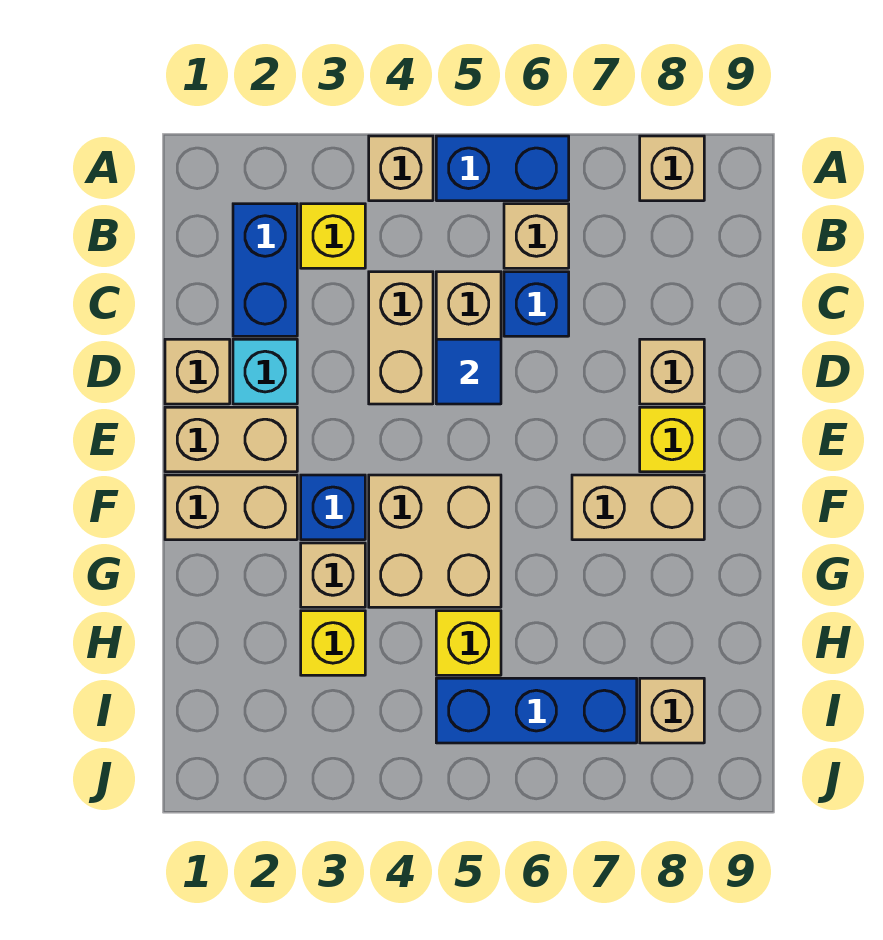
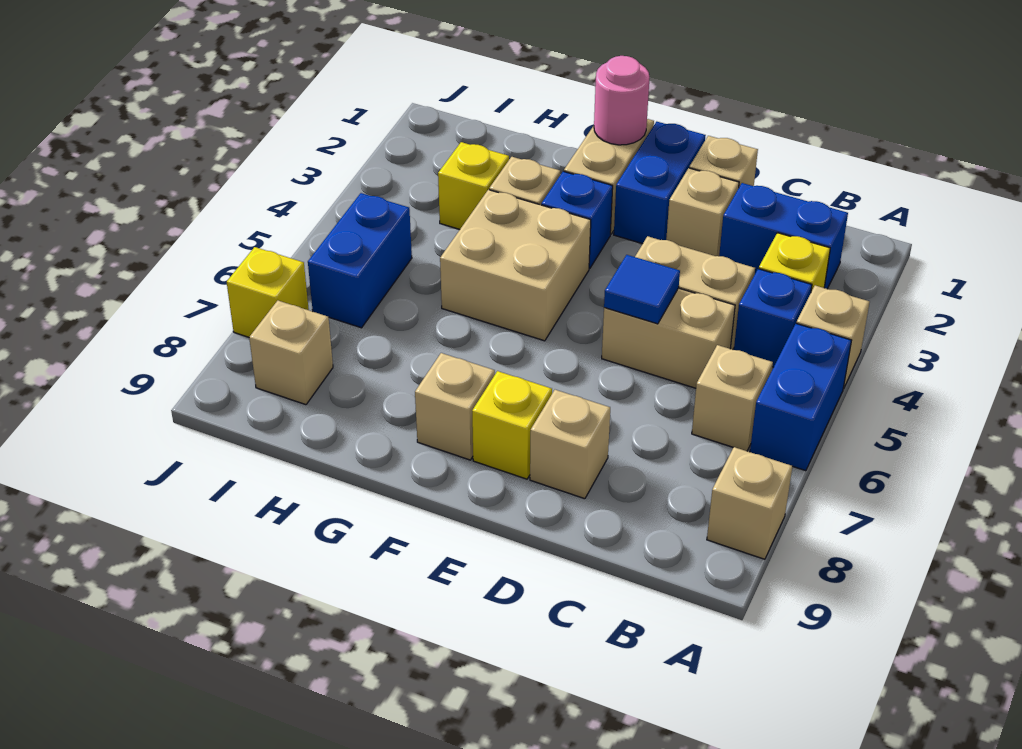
blue 1x1 brick [504,272,569,336] -> blue 1x1 brick moved to [734,269,812,367]
cyan 1x1 brick [233,339,297,404] -> tan 1x1 brick [666,168,739,256]
tan 1x2 brick [165,407,297,472] -> blue 1x2 brick [614,122,706,244]
none -> pink 1x1 round brick [594,56,650,145]
tan 1x2 brick [572,475,704,540] -> tan 1x1 brick [415,353,495,460]
yellow 1x1 brick [436,611,501,675] -> yellow 1x1 brick moved to [227,247,309,337]
blue 1x3 brick [436,678,637,743] -> blue 1x2 brick [308,193,412,328]

